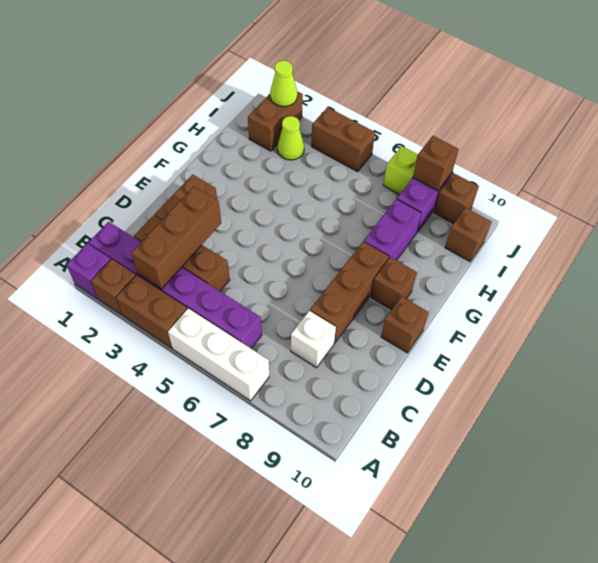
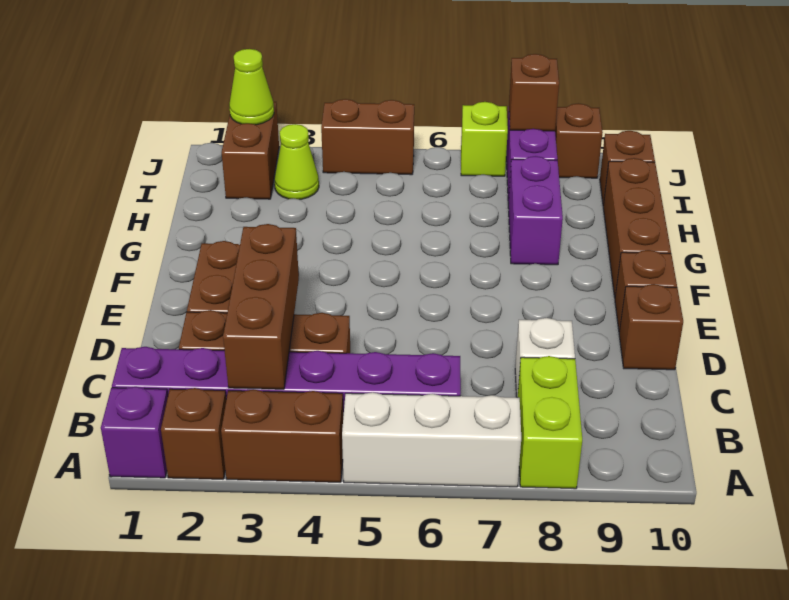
none -> lime 1x2 brick [518,356,582,489]
brown 1x3 brick [310,242,389,343] -> brown 1x3 brick moved to [603,158,671,297]
brown 1x1 brick [371,257,417,310] -> brown 1x1 brick moved to [619,284,683,370]

